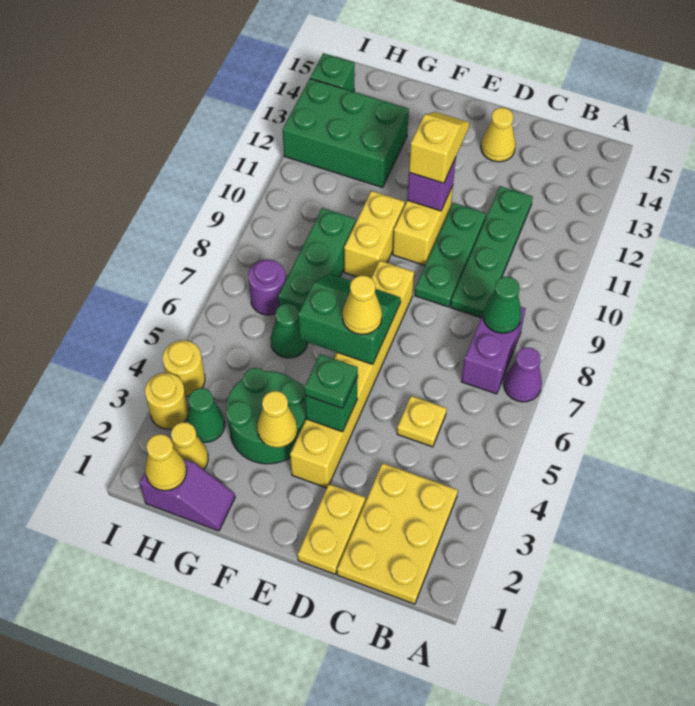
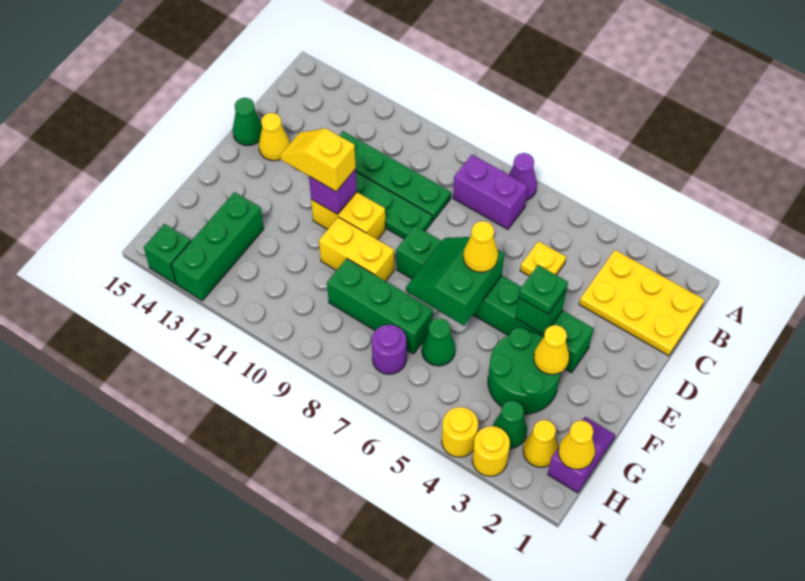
green 1x1 cone [483,277,522,333] -> green 1x1 cone moved to [232,98,262,146]
yellow 1x2 plate [298,484,365,574] -> none
yellow 1x6 brick [290,261,414,488] -> green 1x6 brick [396,226,593,373]
green 2x3 brick [283,79,409,188] -> green 1x3 brick [171,192,264,301]

